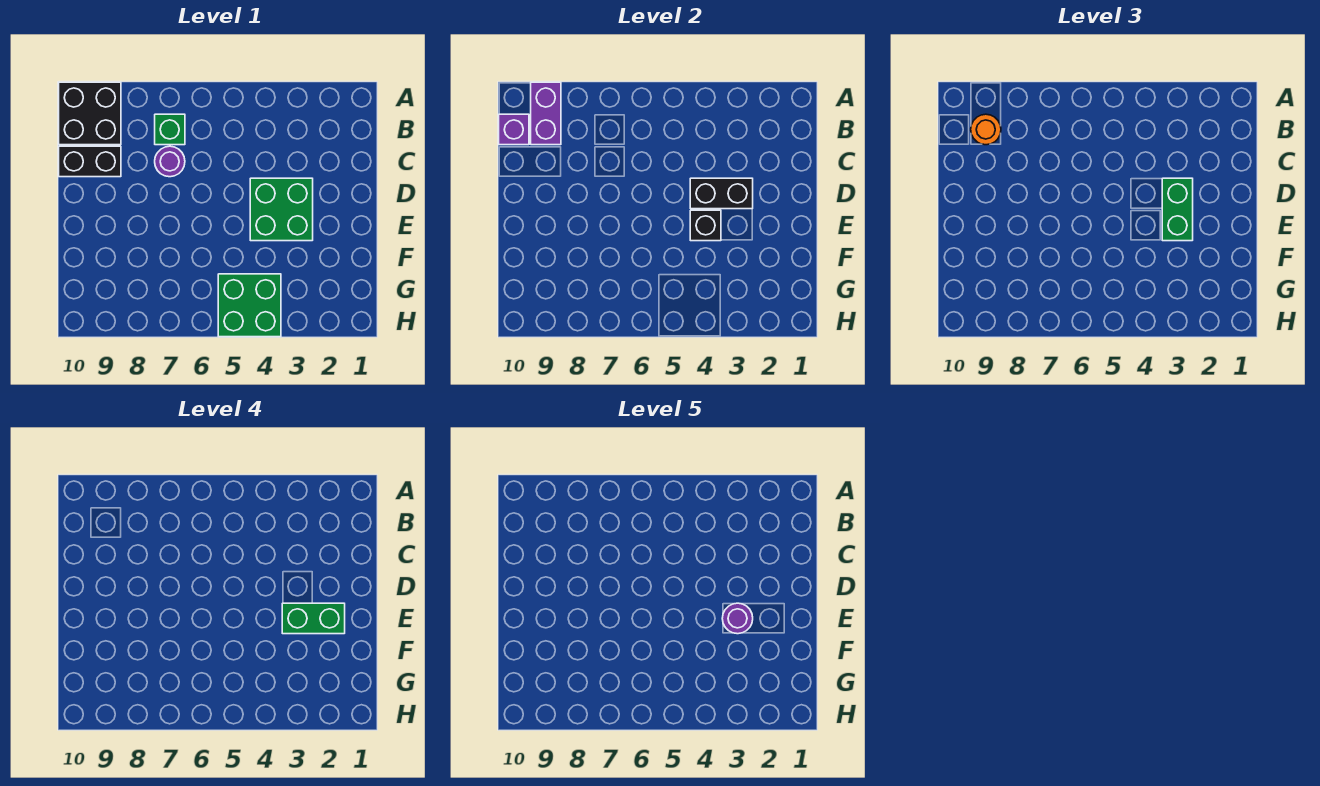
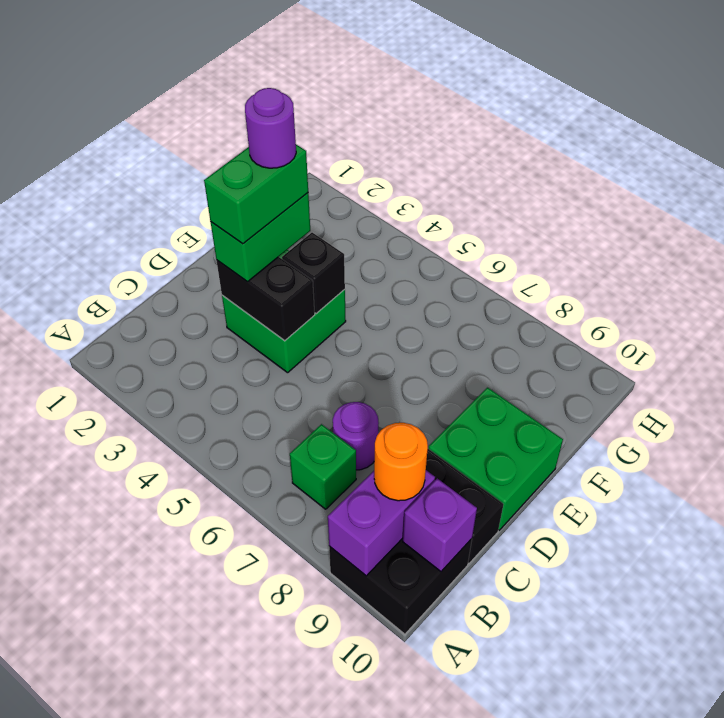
green 1x2 brick [282,603,345,634] -> green 1x2 brick turned to [204,145,308,244]
green 2x2 brick [218,274,281,337] -> green 2x2 brick moved to [428,388,563,530]

